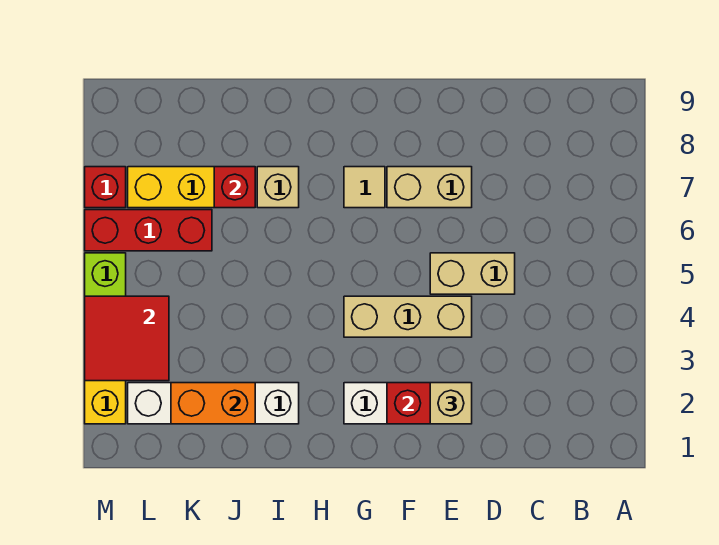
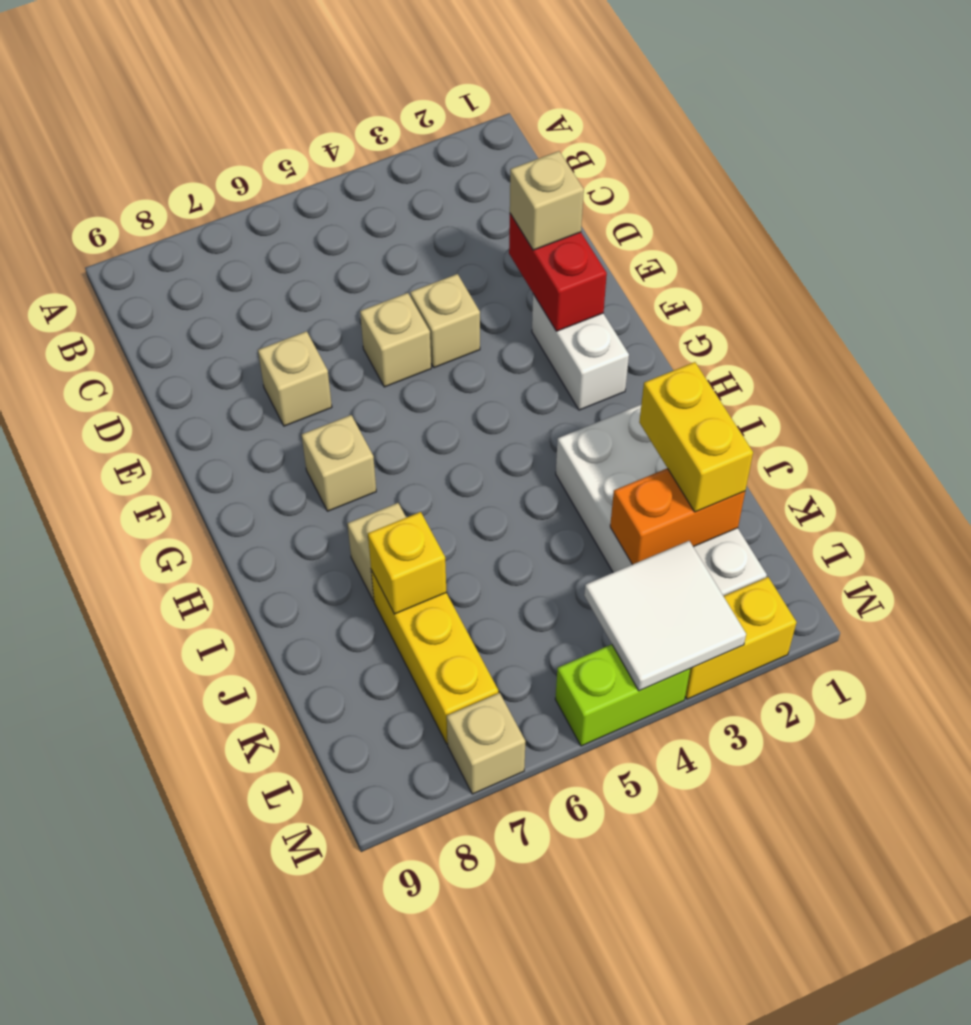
tan 1x2 brick [430,253,515,294] -> tan 1x1 brick [360,293,431,387]
tan 1x3 brick [344,296,472,337] -> tan 1x1 brick [410,274,480,368]
tan 1x2 brick [387,167,472,208] -> tan 1x1 brick [258,331,332,426]
tan 1x1 tile [344,167,385,208] -> tan 1x1 brick [302,415,376,511]
white 1x4 brick [128,383,299,424] -> white 2x4 brick [556,405,767,596]
orange 1x2 brick [171,383,255,424] -> orange 1x2 brick turned to [610,468,745,565]
none -> yellow 1x2 brick [639,362,753,512]
red 1x1 brick [214,167,255,208] -> yellow 1x1 brick [368,512,446,614]
red 1x3 brick [85,210,212,251] -> none
red 2x2 tile [85,296,169,381] -> white 2x2 tile [584,541,746,691]
red 1x1 brick [85,167,126,208] -> tan 1x1 brick [447,693,526,794]

